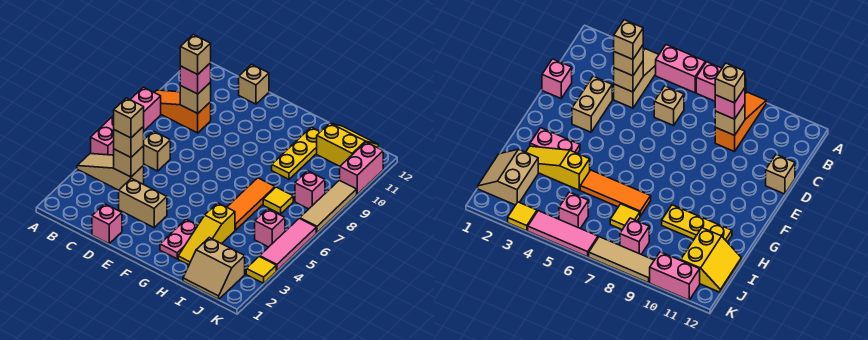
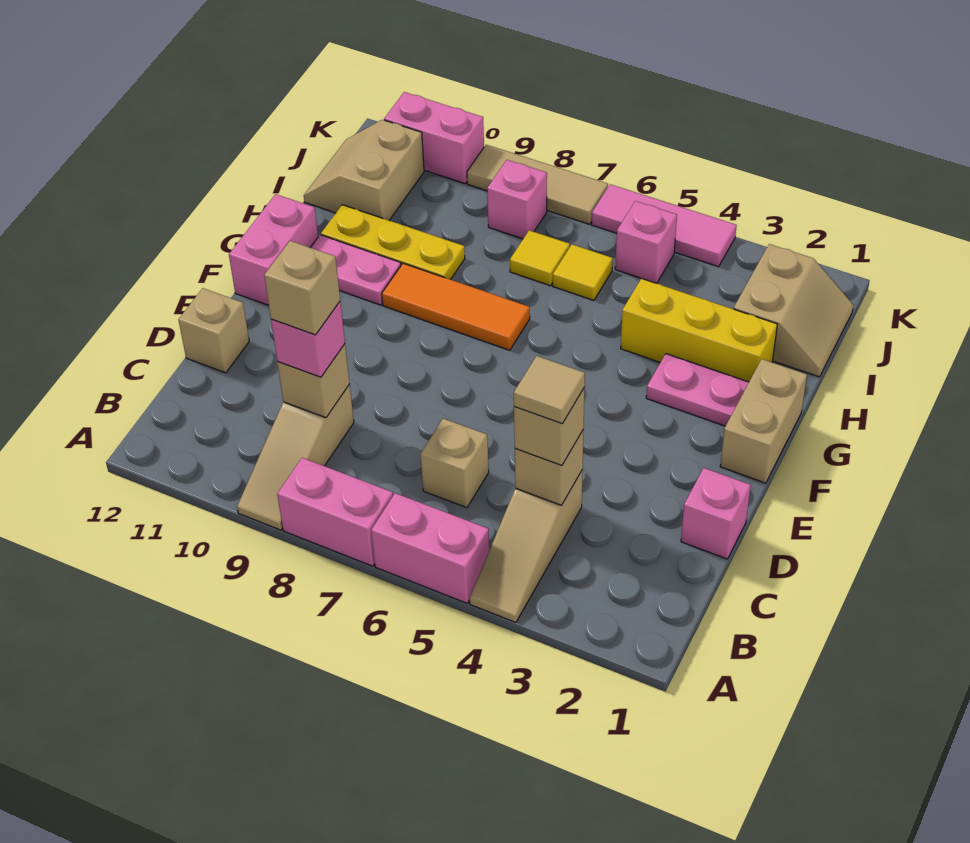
orange 1x3 slope [154,90,211,133] -> tan 1x3 slope [237,385,354,530]
tan 1x1 brick [114,98,144,138] -> tan 1x1 tile [514,356,585,423]
tan 1x2 brick [119,178,167,228] -> tan 1x2 brick moved to [720,359,807,483]
none -> pink 1x2 brick [229,194,318,305]
none -> pink 1x2 plate [310,235,401,305]
yellow 1x3 slope [178,203,235,265] -> yellow 1x3 brick [621,279,777,382]
orange 1x3 tile [227,178,275,230] -> orange 1x3 tile moved to [382,263,530,350]
yellow 2x2 slope [317,123,378,166] -> tan 2x2 slope [304,120,424,220]
yellow 1x1 tile [246,256,276,283] -> yellow 1x1 tile moved to [553,244,613,300]

